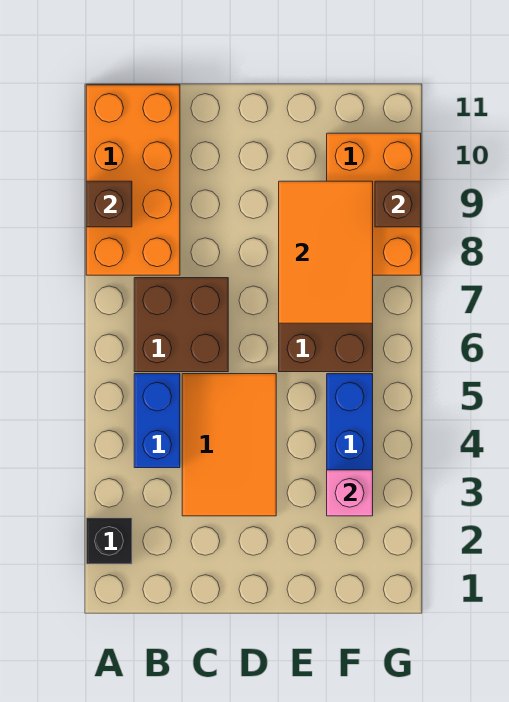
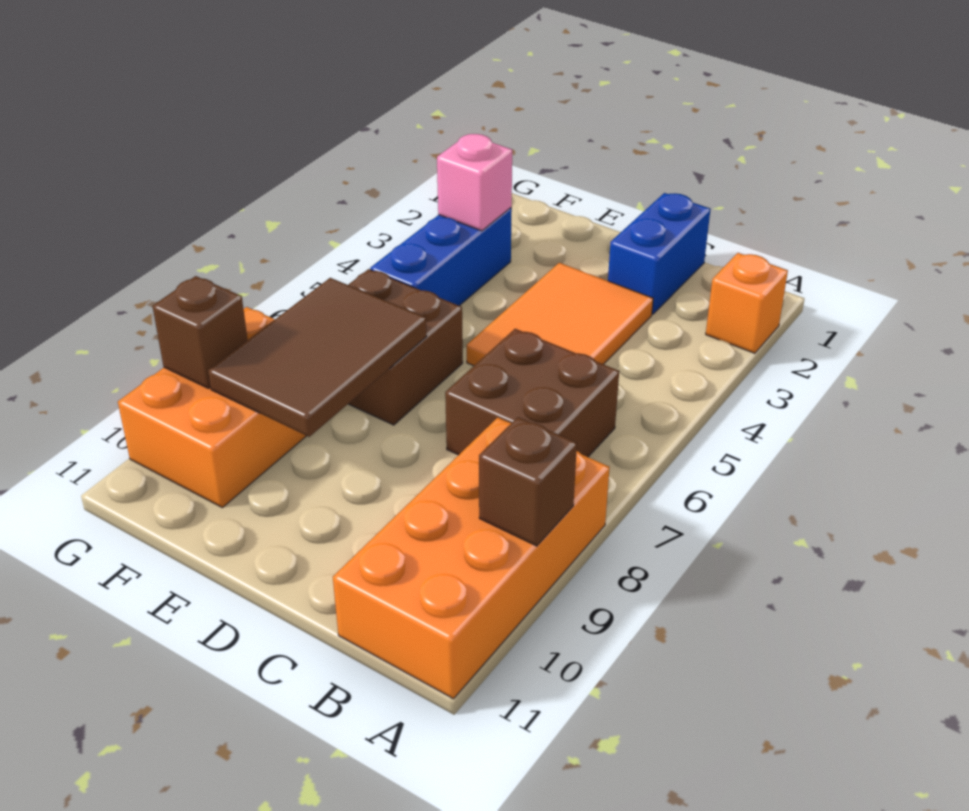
black 1x1 brick [86,518,132,564] -> orange 1x1 brick [706,253,788,353]
blue 1x2 brick [134,374,180,468] -> blue 1x2 brick moved to [608,193,710,314]
orange 2x3 tile [279,181,373,323] -> brown 2x3 tile [208,278,427,437]

